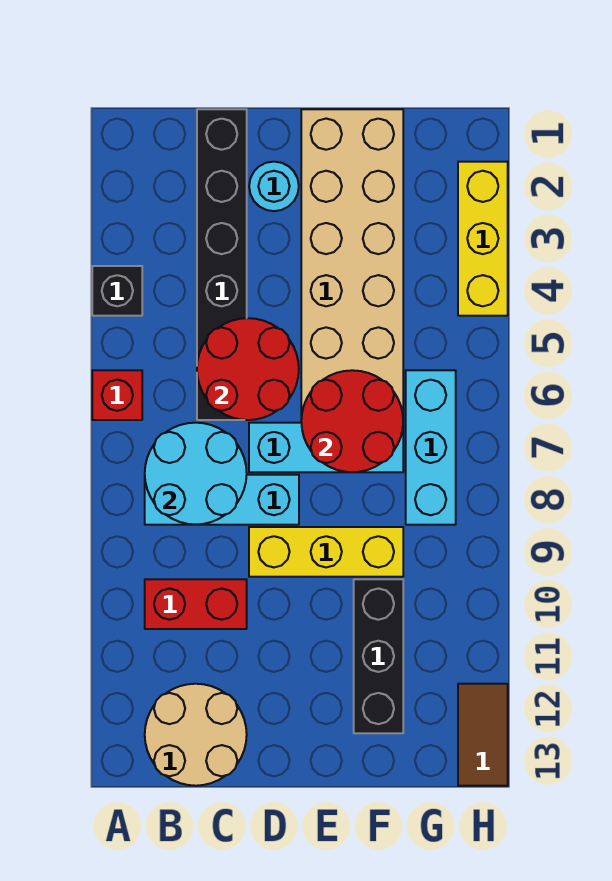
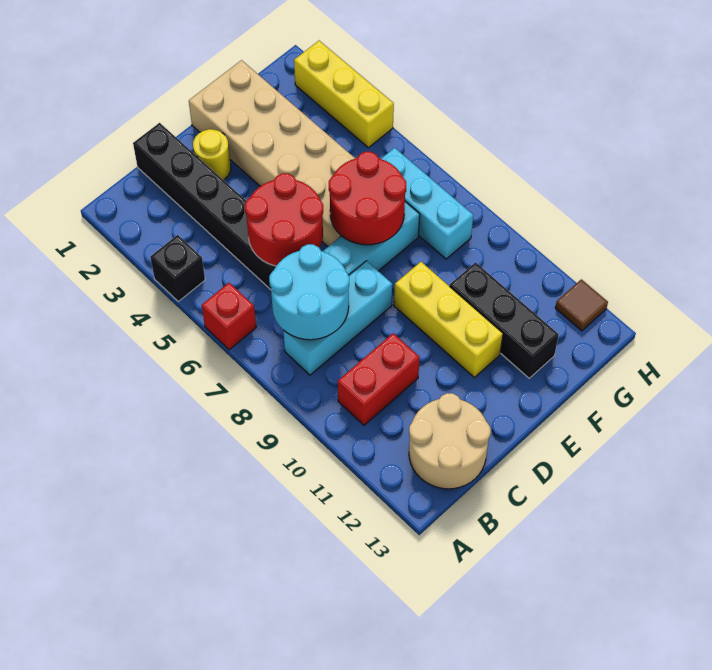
cyan 1x1 round brick [249,162,299,211] -> yellow 1x1 round brick [193,129,231,180]
yellow 1x3 brick [249,527,403,577] -> yellow 1x3 brick turned to [394,262,503,377]
brown 1x2 tile [458,684,508,786] -> brown 1x1 tile [555,279,608,331]

